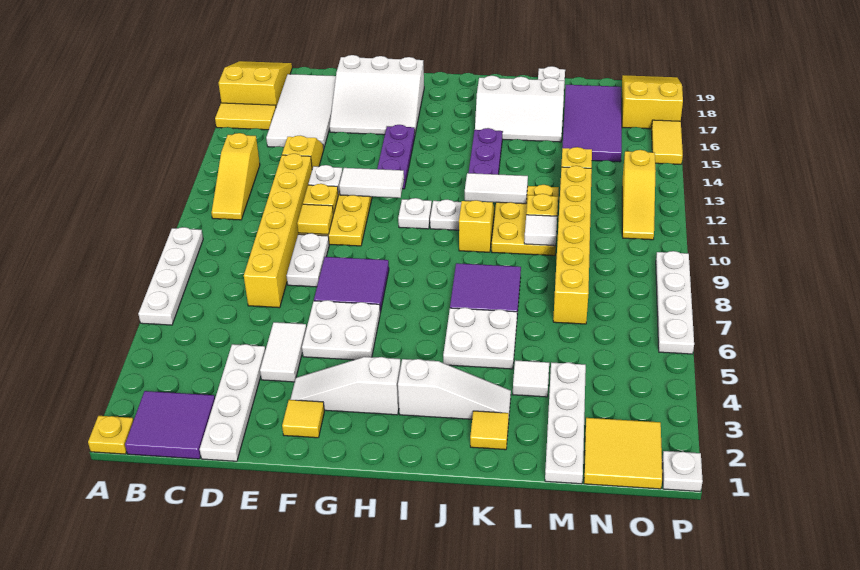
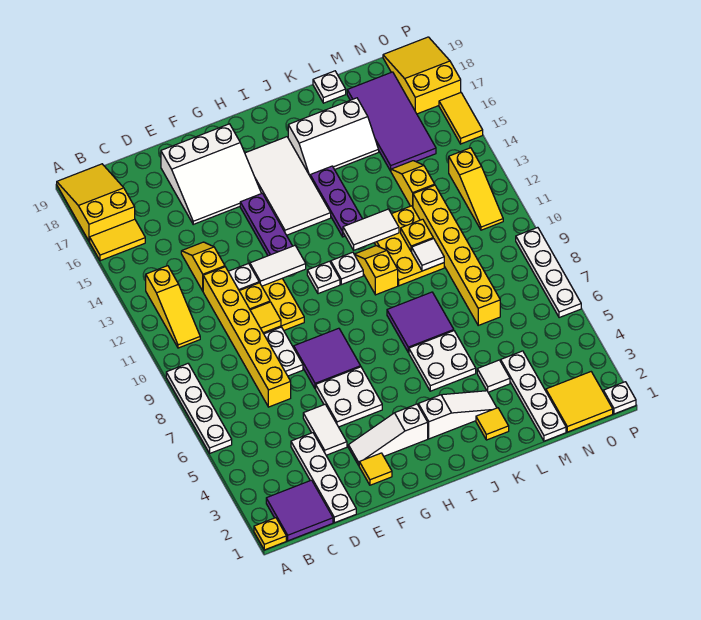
white 2x4 tile [266,74,336,148] -> white 2x4 tile moved to [245,137,331,235]

